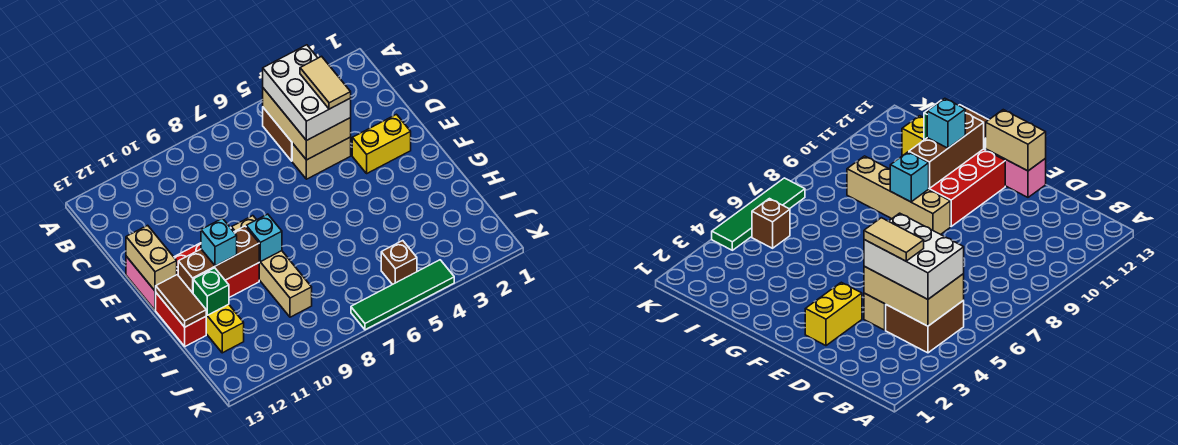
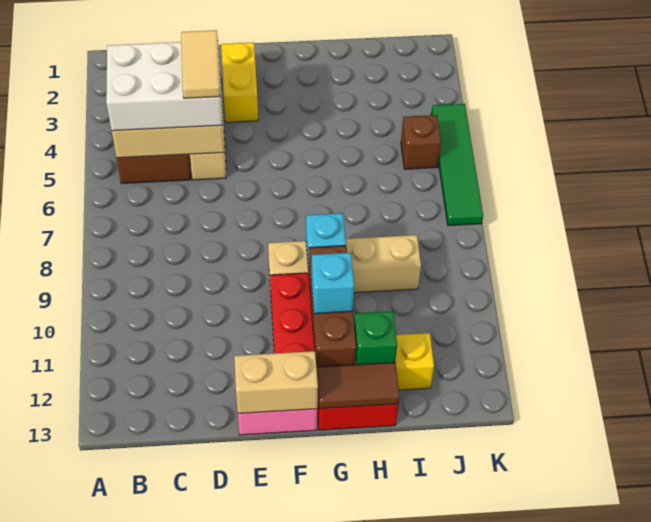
tan 1x2 tile [300,56,351,109] -> tan 1x2 tile turned to [181,30,220,98]

